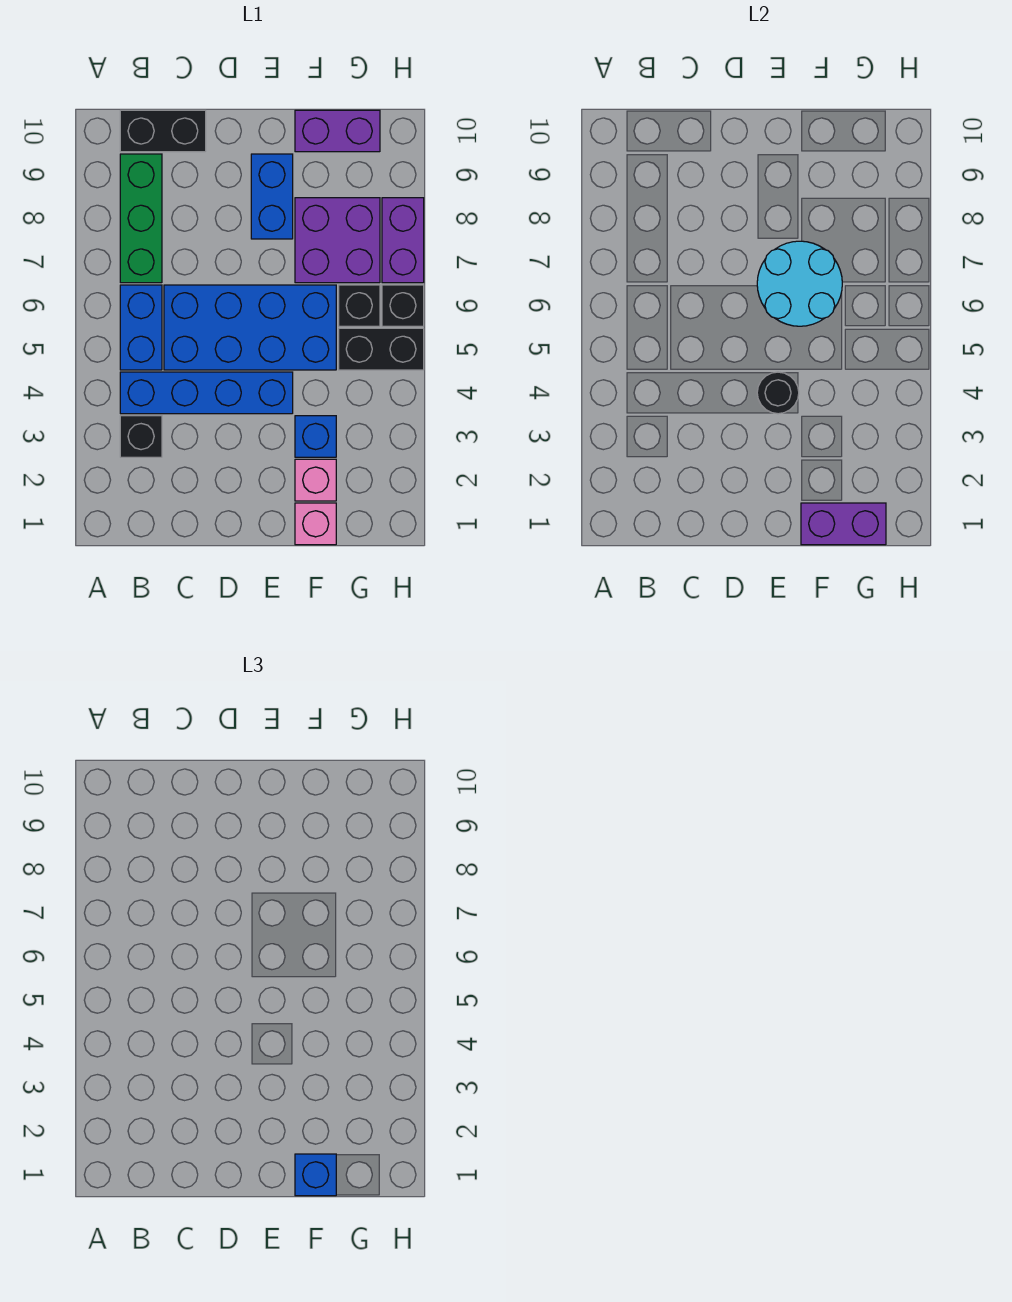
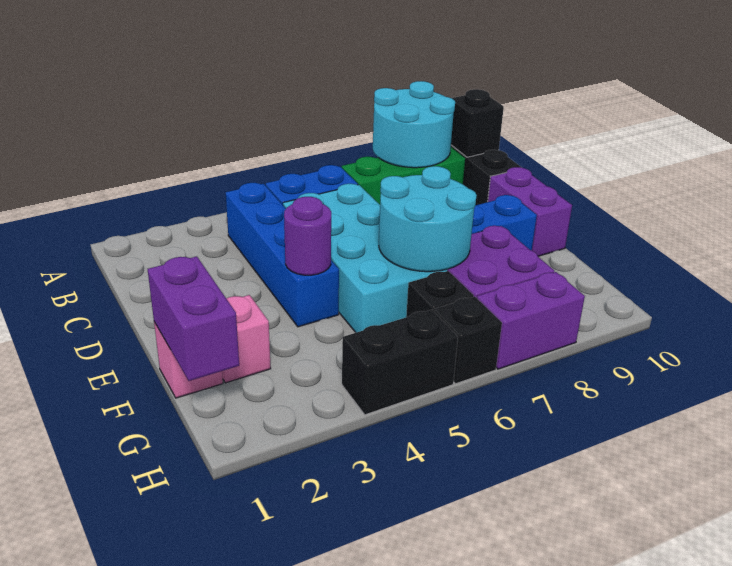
none -> cyan 2x2 round brick [373,81,455,168]
black 1x1 brick [120,416,162,457] -> black 1x1 brick moved to [451,89,504,157]
blue 2x4 brick [164,285,336,370] -> cyan 2x4 brick [283,184,447,333]
black 1x1 round brick [757,372,799,414] -> purple 1x1 round brick [284,197,331,275]
blue 1x1 brick [295,1154,336,1196] -> none
blue 1x1 brick [295,416,336,457] -> none
purple 1x2 brick [295,110,380,152] -> purple 1x2 brick moved to [488,167,572,256]
black 1x2 brick [339,328,424,370] -> black 1x2 brick turned to [342,310,458,415]

